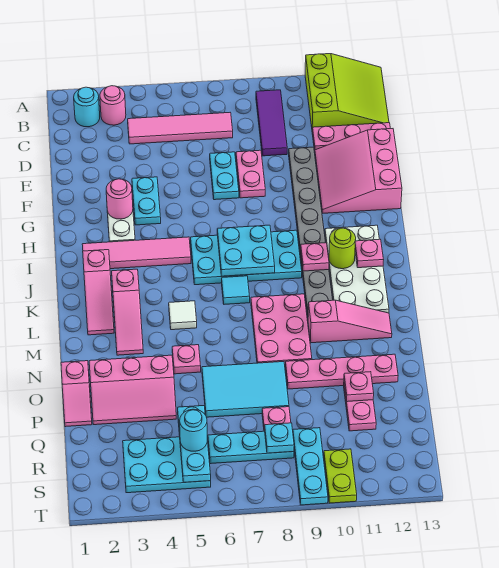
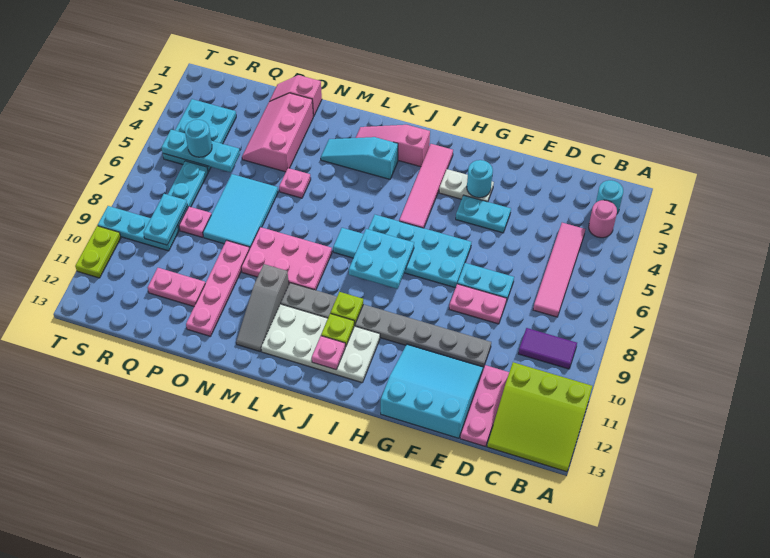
purple 1x3 tile [256,90,287,156] -> purple 1x2 tile [518,328,577,369]
pink 3x3 slope [315,129,402,213] -> cyan 3x3 slope [381,344,483,438]
pink 1x1 round brick [106,179,133,219] -> cyan 1x1 round brick [467,160,493,198]
cyan 2x4 plate [191,230,302,285] -> cyan 2x4 plate turned to [369,215,471,288]
pink 1x1 plate [301,243,329,271] -> lime 1x1 plate [331,292,363,325]
lime 1x1 round brick [329,228,356,269] -> lime 1x1 plate [321,313,355,347]
pink 1x3 slope [112,269,143,355] -> cyan 1x3 slope [321,137,398,179]
white 1x1 tile [169,301,197,330] -> none
pink 1x3 slope [308,300,392,343] -> grey 1x3 slope [236,264,289,352]
pink 1x1 plate [344,372,374,402] -> none
cyan 1x1 plate [265,423,294,453] -> cyan 1x2 plate [143,194,187,245]
lime 1x2 plate [324,449,357,503] -> lime 1x2 plate turned to [75,226,121,278]

